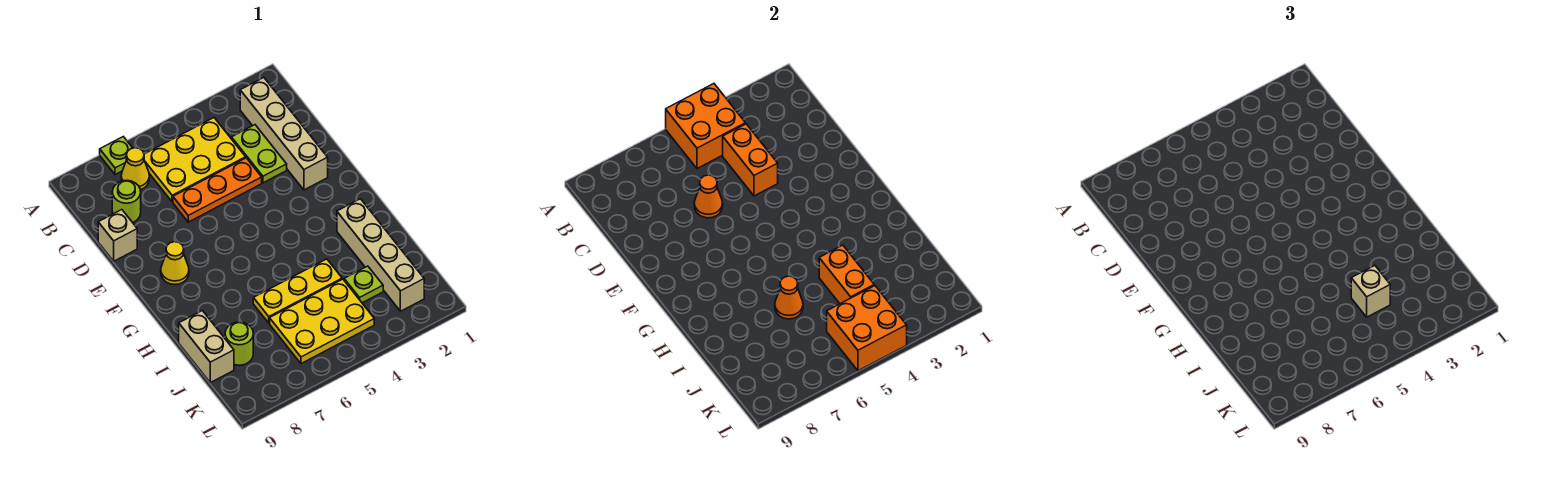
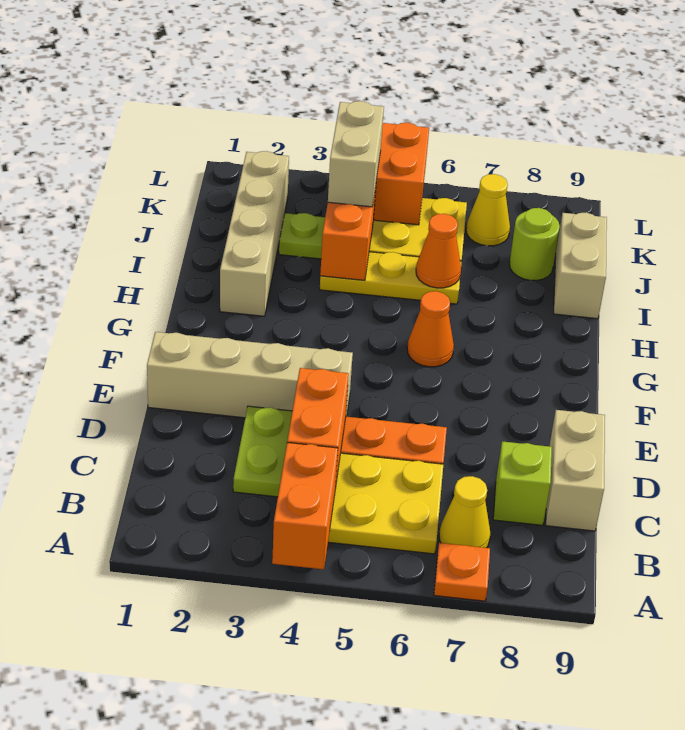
orange 2x2 brick [666,84,746,169] -> orange 1x2 brick [272,443,338,569]
lime 1x1 plate [100,137,132,175] -> orange 1x1 plate [434,543,490,601]
tan 1x4 brick [240,78,328,190] -> tan 1x4 brick turned to [147,332,353,418]
lime 1x1 round brick [112,180,141,223] -> lime 1x1 brick [493,441,552,525]
orange 1x1 cone [694,175,723,218] -> orange 1x1 cone moved to [407,291,454,367]
tan 1x1 brick [98,210,137,261] -> tan 1x2 brick [546,410,605,531]
yellow 1x1 cone [161,242,189,284] -> yellow 1x1 cone moved to [466,174,510,246]
tan 1x1 brick [1351,265,1390,317] -> tan 1x2 brick [328,101,384,207]

